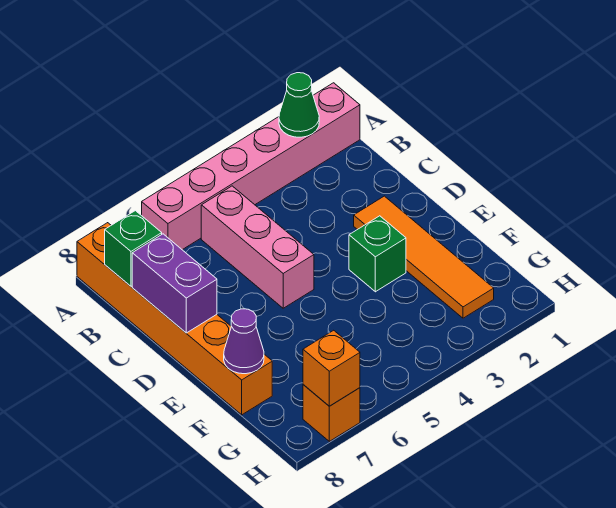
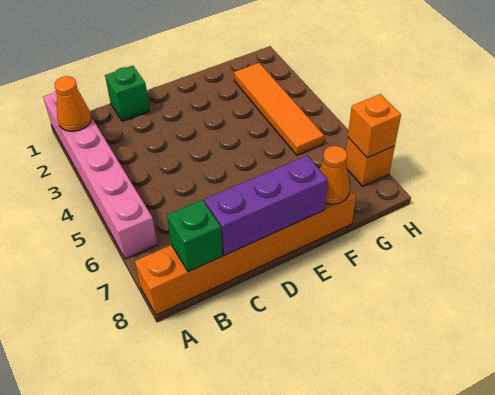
green 1x1 cone [279,73,319,137] -> orange 1x1 cone [54,76,91,131]
pink 1x3 brick [201,186,314,308] -> none
purple 1x2 brick [132,234,217,333] -> purple 1x3 brick [204,156,328,255]
orange 1x4 tile [354,196,494,318] -> orange 1x4 tile turned to [234,63,324,155]
green 1x1 brick [349,216,406,292] -> green 1x1 brick moved to [105,66,150,121]
purple 1x1 cone [224,309,264,374] -> orange 1x1 cone [319,146,350,204]

